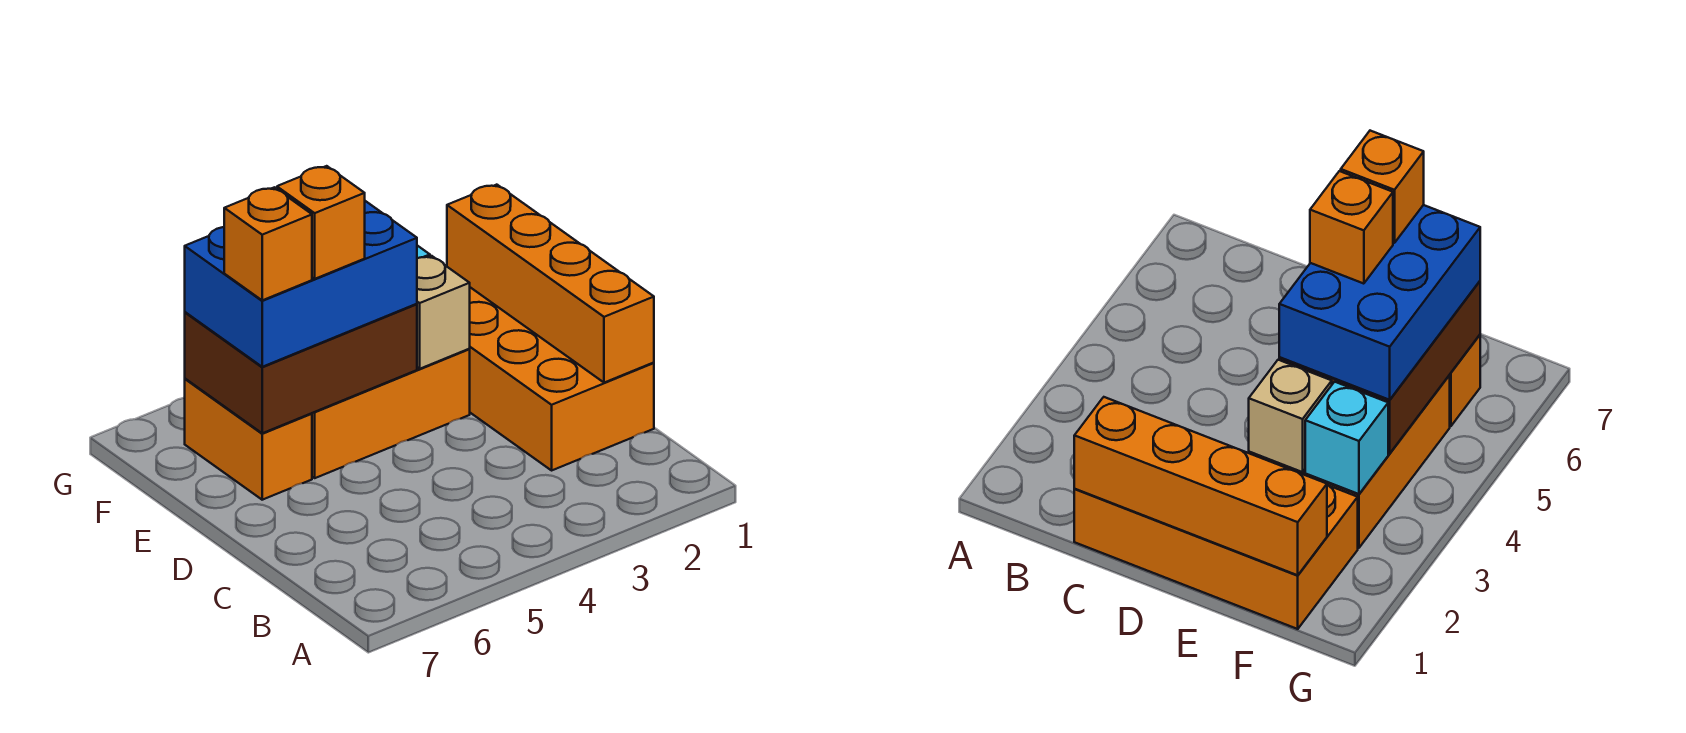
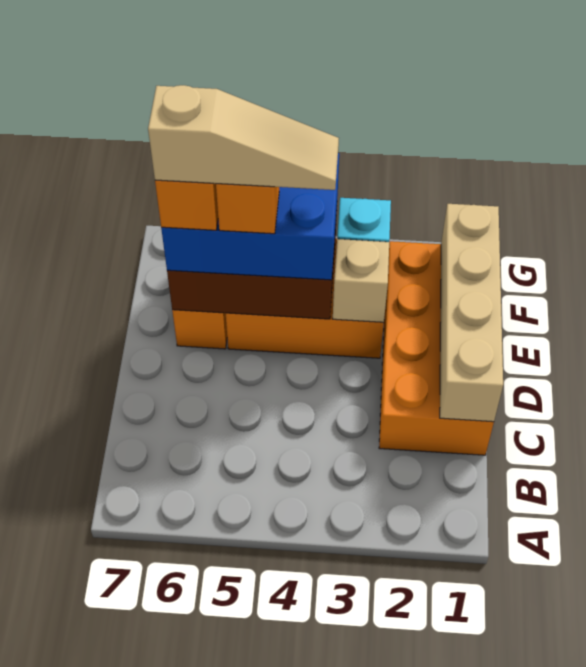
orange 1x4 brick [447,185,654,383] -> tan 1x4 brick [440,204,503,422]
none -> tan 1x3 slope [148,85,339,190]

